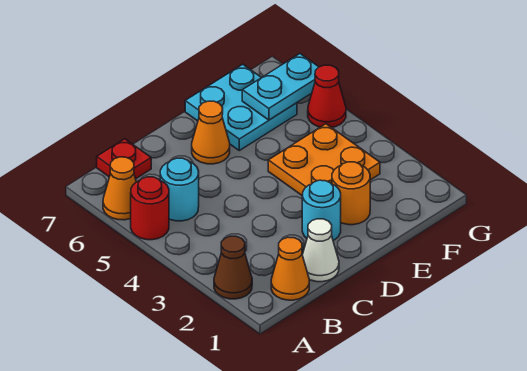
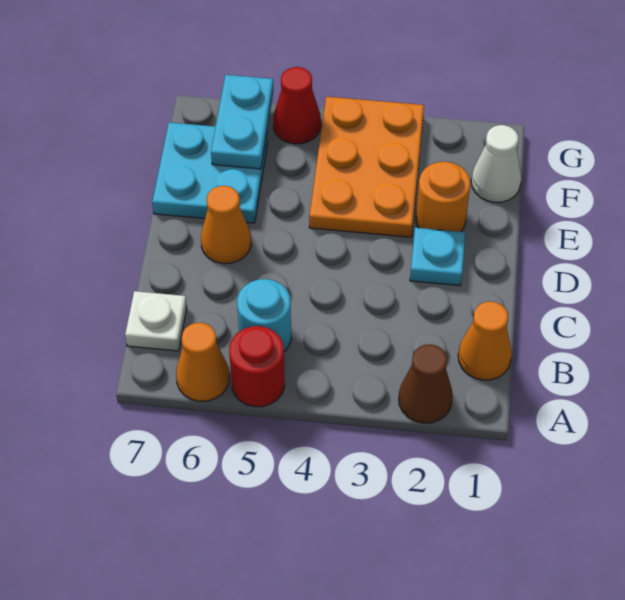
red 1x1 plate [97,139,151,179] -> white 1x1 plate [125,291,187,351]
white 1x1 cone [302,219,339,282] -> white 1x1 cone moved to [471,125,521,202]
cyan 1x1 round brick [302,180,341,240] -> cyan 1x1 plate [410,228,465,286]
orange 2x2 plate [268,124,380,196] -> orange 2x3 plate [309,97,424,237]

